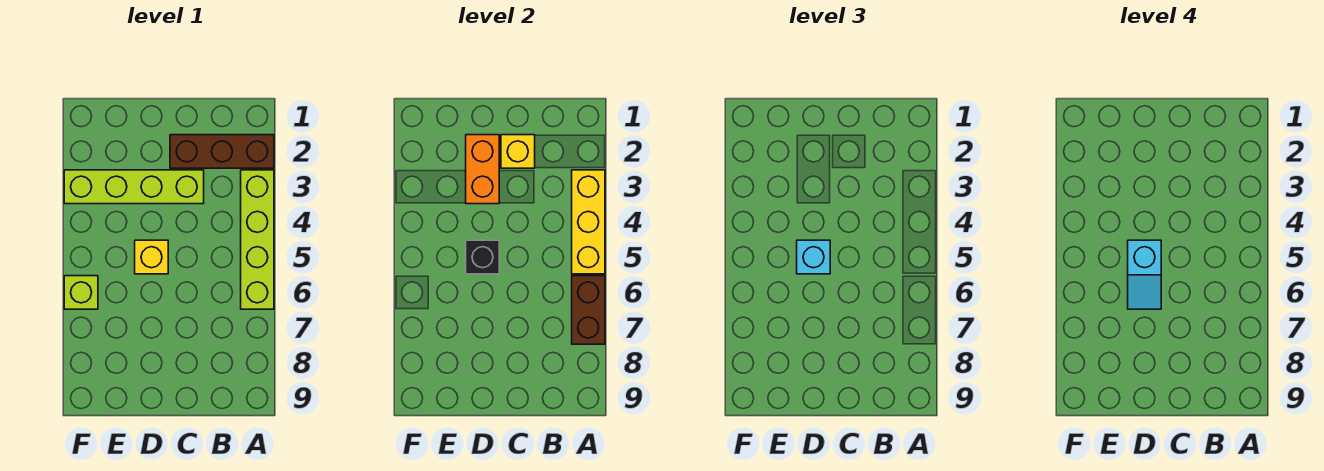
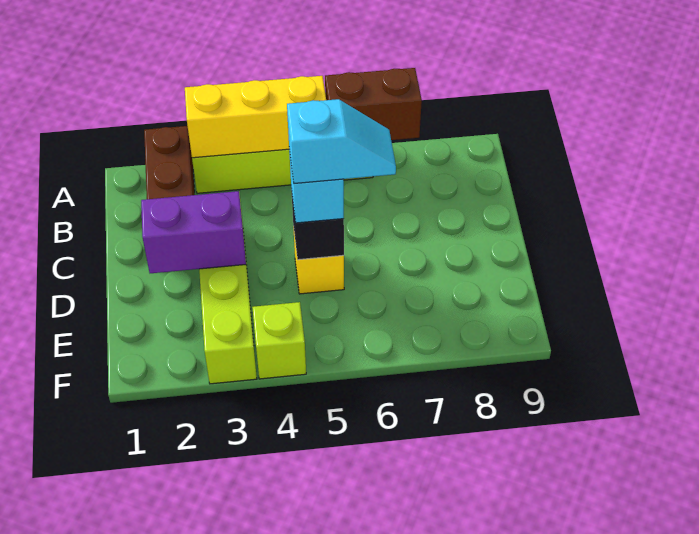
yellow 1x1 brick [501,135,535,168] -> none
orange 1x2 brick [466,135,499,204] -> purple 1x2 brick [141,191,246,273]
lime 1x1 brick [64,276,98,309] -> lime 1x1 brick moved to [252,302,306,379]

